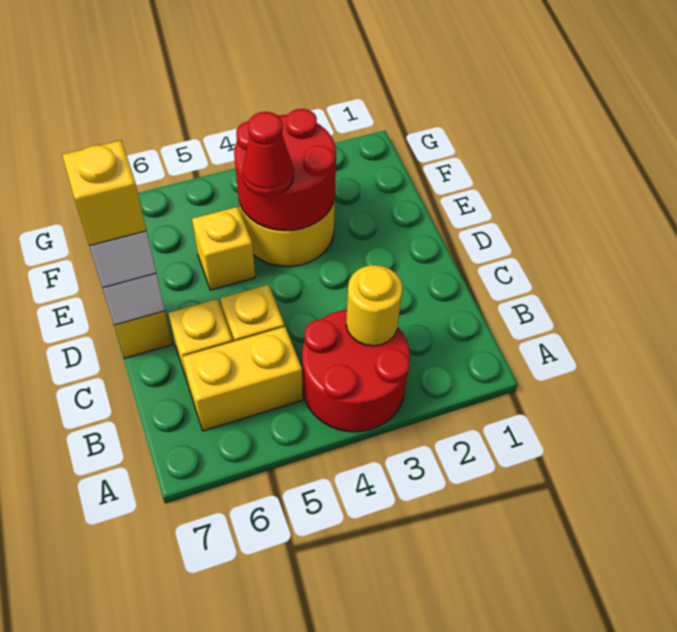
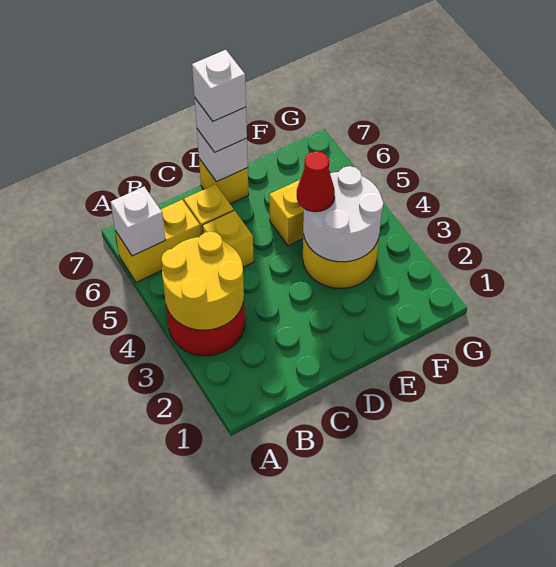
none -> white 1x1 brick [111,187,165,256]
yellow 1x1 round brick [346,265,403,346] -> yellow 2x2 round brick [161,231,244,330]
yellow 1x2 brick [182,327,303,431] -> yellow 1x2 brick turned to [115,200,201,283]
yellow 1x1 brick [62,140,146,246] -> white 1x1 brick [192,50,246,121]
red 2x2 round brick [234,109,336,231] -> white 2x2 round brick [303,166,383,262]

